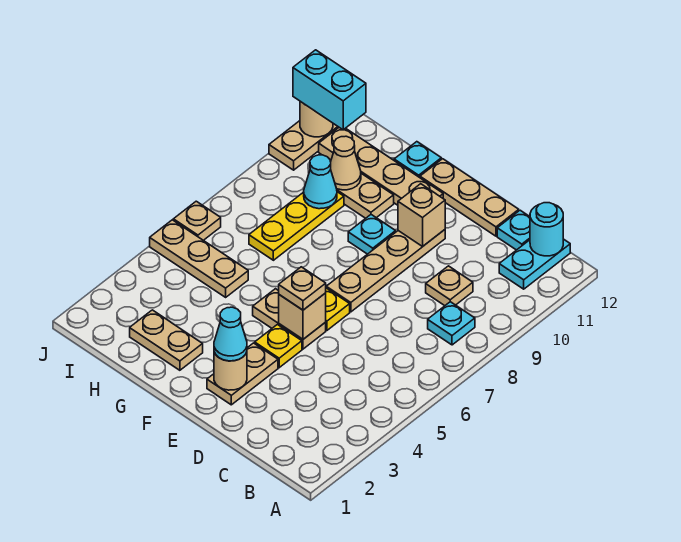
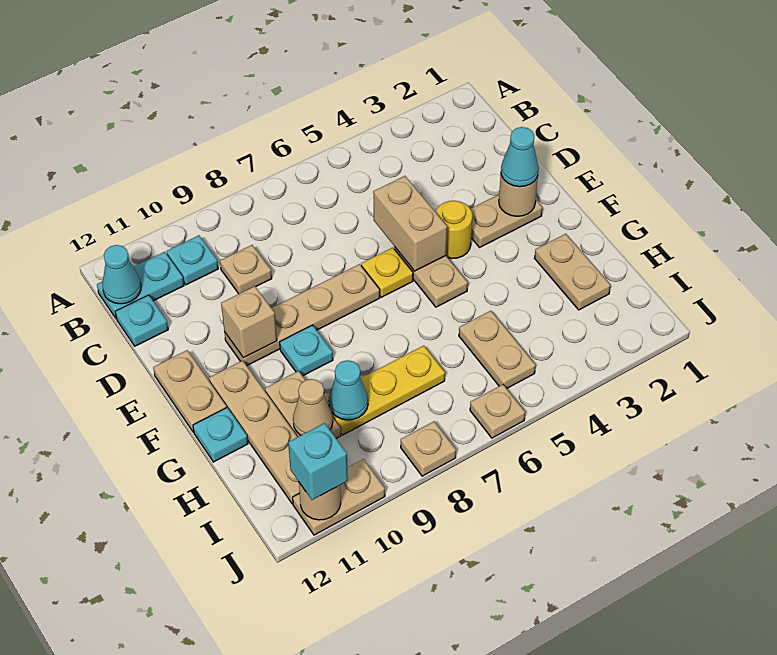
cyan 1x1 plate [428,302,475,345] -> cyan 1x1 plate moved to [167,235,218,285]
cyan 1x1 round brick [530,203,563,256] -> cyan 1x1 cone [103,245,141,304]
tan 1x3 plate [420,159,519,236] -> tan 1x2 plate [153,350,227,432]
yellow 1x1 plate [255,325,302,368] -> yellow 1x1 round brick [436,201,472,259]
tan 1x1 brick [279,293,326,339] -> tan 1x2 brick [373,176,447,271]
tan 1x1 plate [279,267,326,310] -> tan 1x1 plate moved to [401,421,456,476]
tan 1x3 plate [150,220,248,297] -> tan 1x2 plate [459,311,536,389]
cyan 1x2 brick [293,50,366,130] -> cyan 1x1 brick [288,423,348,500]

